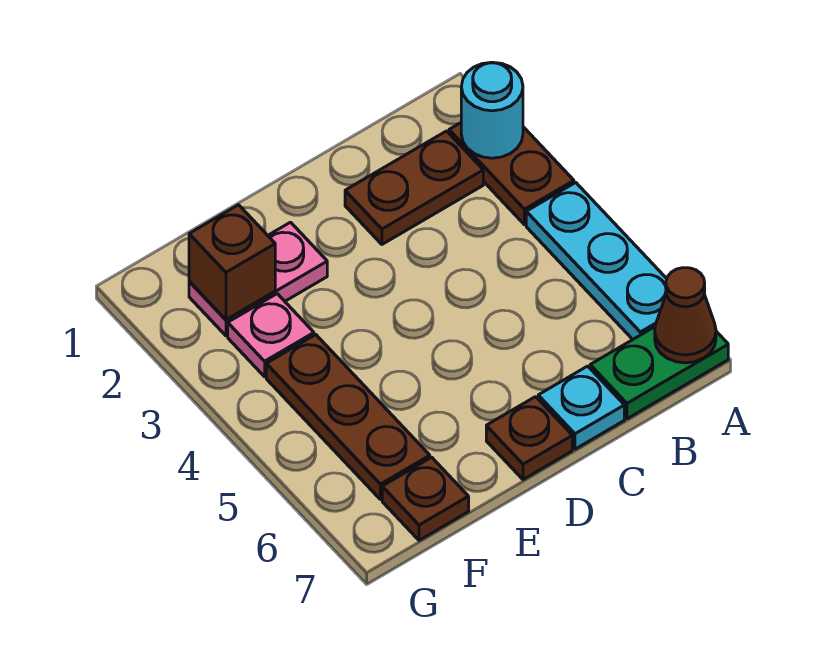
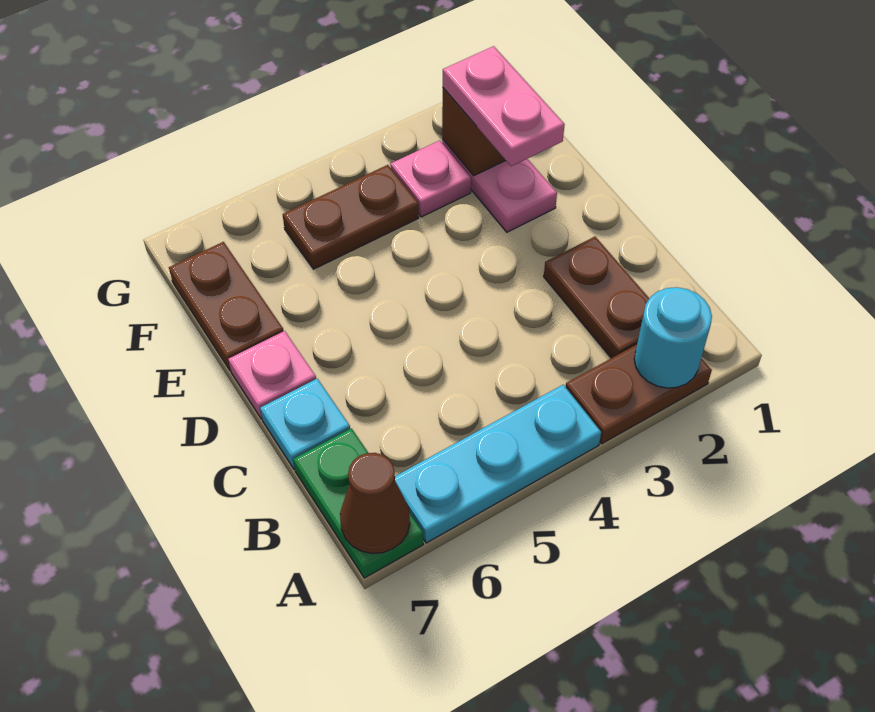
brown 1x1 plate [486,397,572,480] -> pink 1x1 plate [228,331,316,419]
none -> pink 1x2 plate [443,46,565,166]
brown 1x3 plate [266,335,430,499] -> brown 1x2 plate [283,165,419,269]
brown 1x1 plate [382,457,469,540] -> brown 1x2 plate [169,242,284,370]

